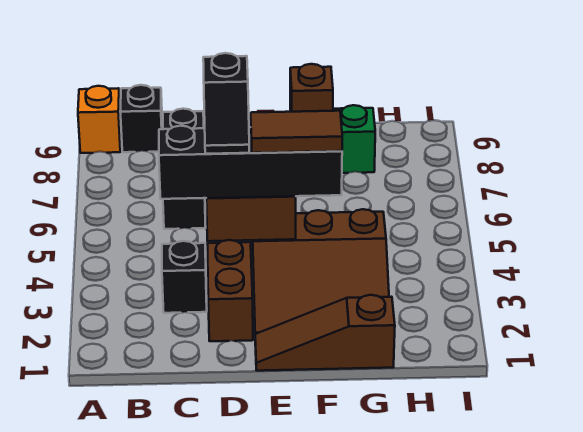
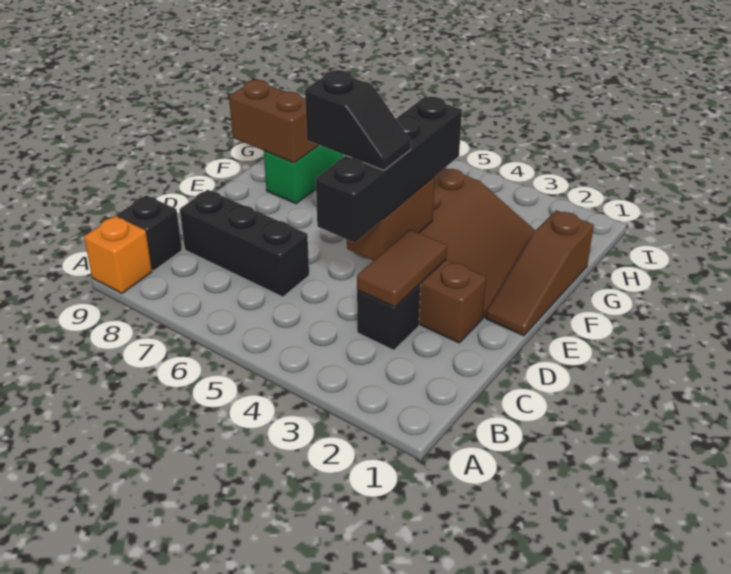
brown 1x2 tile [251,111,342,153] -> brown 1x2 tile moved to [357,230,447,307]
brown 1x1 brick [290,64,333,112] -> brown 1x2 brick [229,80,318,163]

